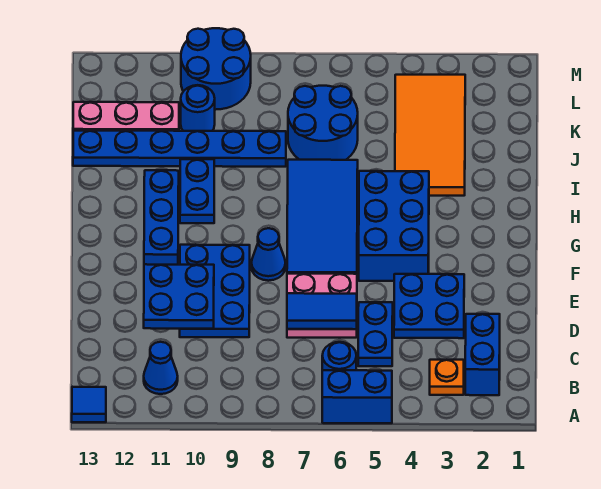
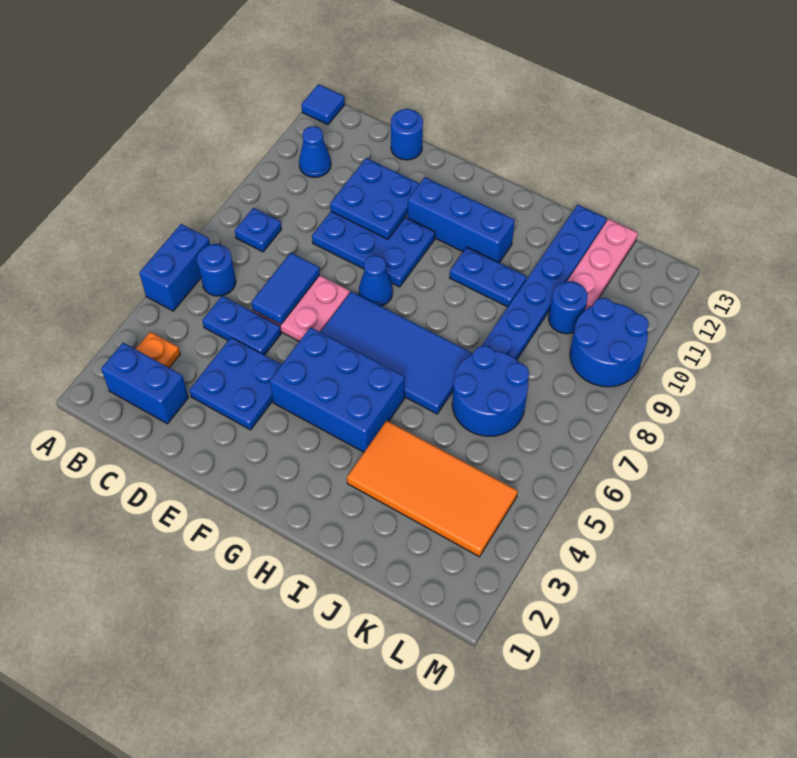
none -> blue 1x1 plate [235,208,282,252]
none -> blue 1x1 round brick [391,109,423,160]

